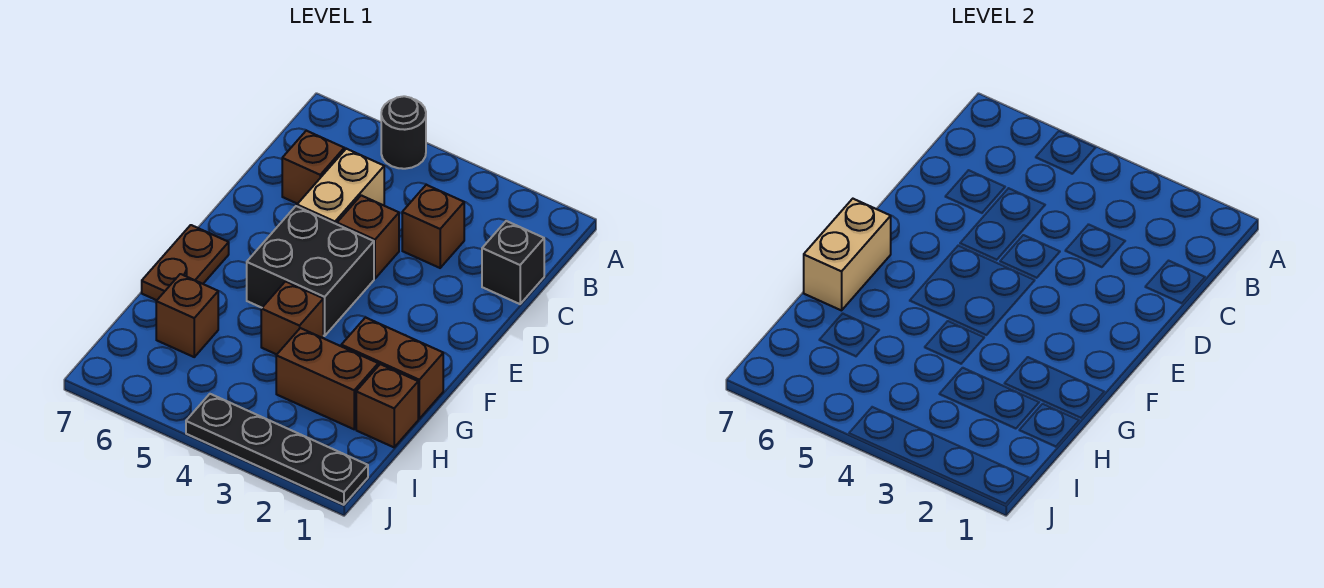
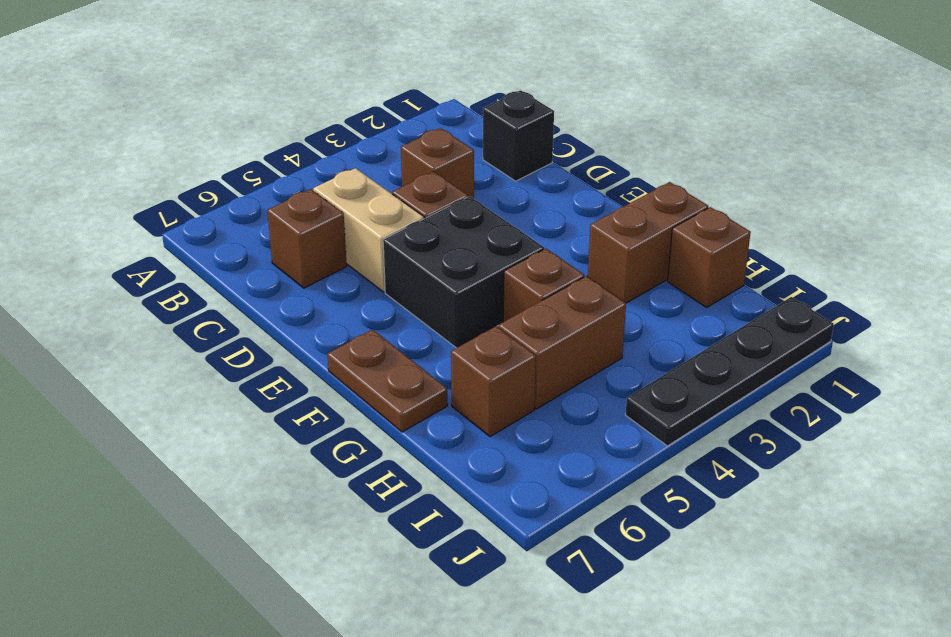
black 1x1 round brick [381,96,426,169] -> none
tan 1x2 brick [804,199,891,310] -> none
brown 1x2 brick [276,328,378,429] -> brown 1x2 brick moved to [498,276,626,409]

